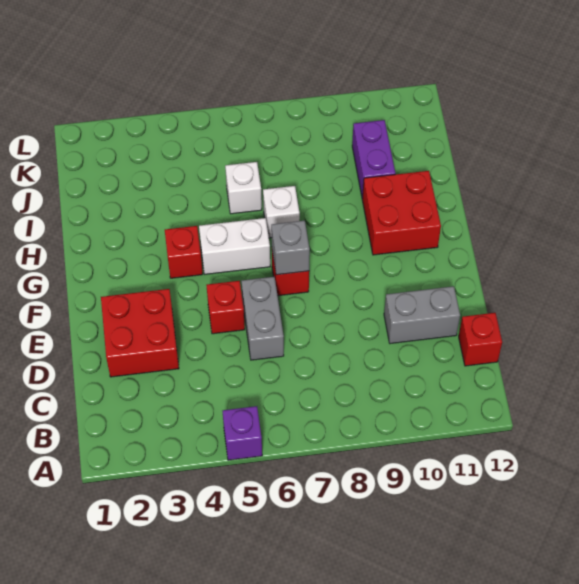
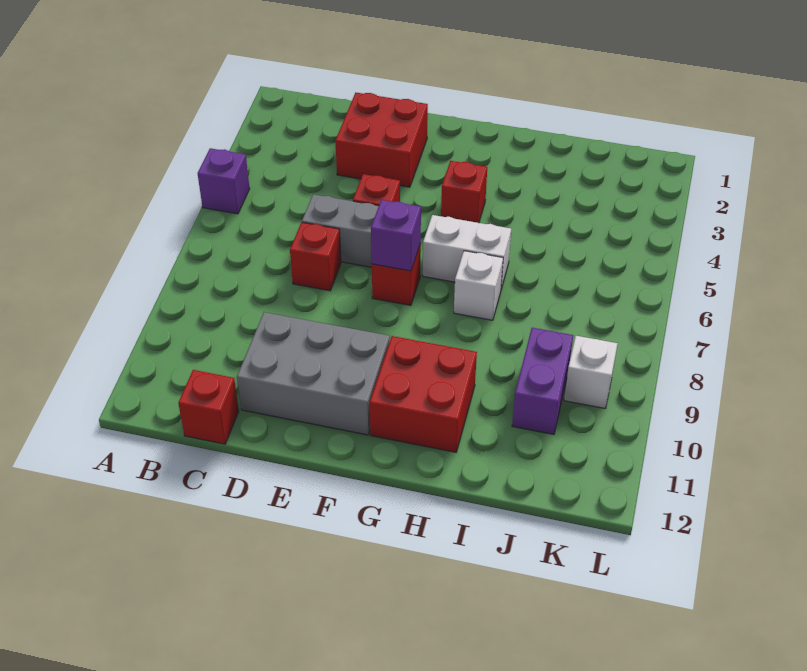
none -> red 1x1 brick [290,222,341,291]
grey 1x2 brick [384,286,460,344] -> grey 2x3 brick [237,312,390,435]
grey 1x1 brick [271,221,310,275] -> purple 1x1 brick [371,200,421,271]
white 1x2 brick [199,218,270,274] -> white 1x2 brick turned to [423,215,511,289]
white 1x1 brick [225,162,262,214] -> white 1x1 brick moved to [564,336,618,408]
purple 1x2 brick [352,120,395,198] -> purple 1x2 brick turned to [512,328,573,435]

